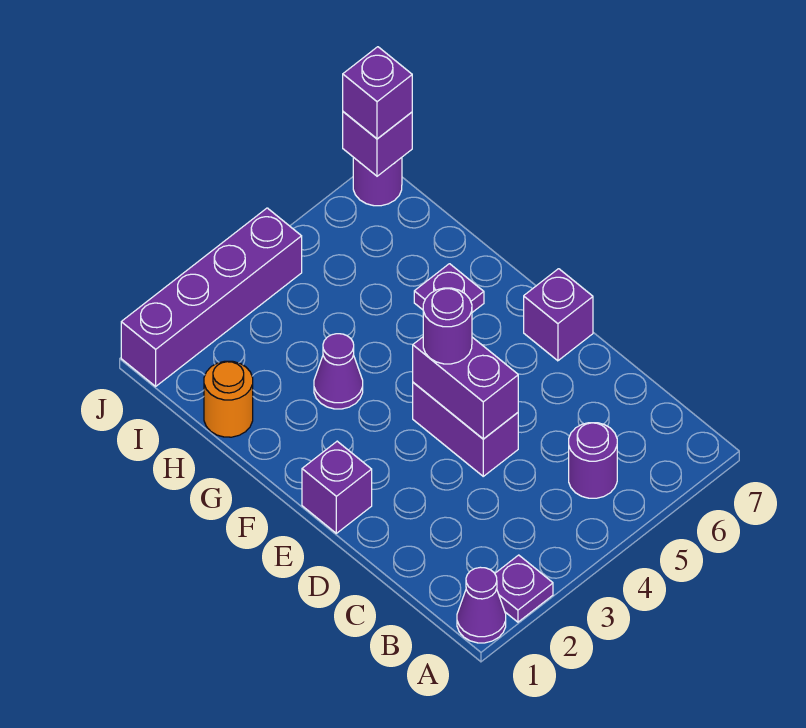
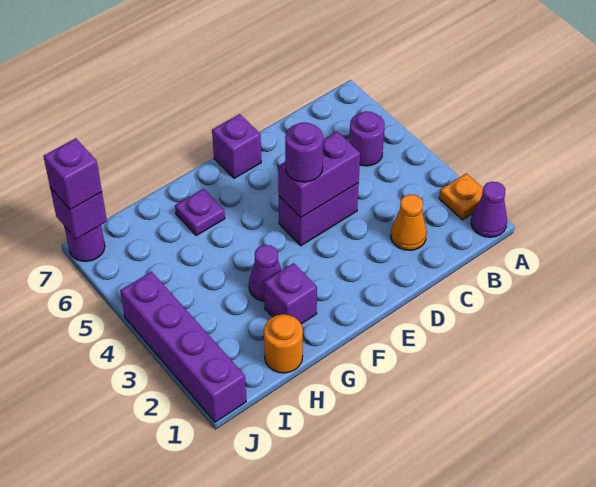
purple 1x1 plate [495,555,553,622] -> orange 1x1 plate [439,173,483,220]
none -> orange 1x1 cone [391,194,427,250]
purple 1x1 brick [302,441,372,533] -> purple 1x1 brick moved to [264,263,317,324]

